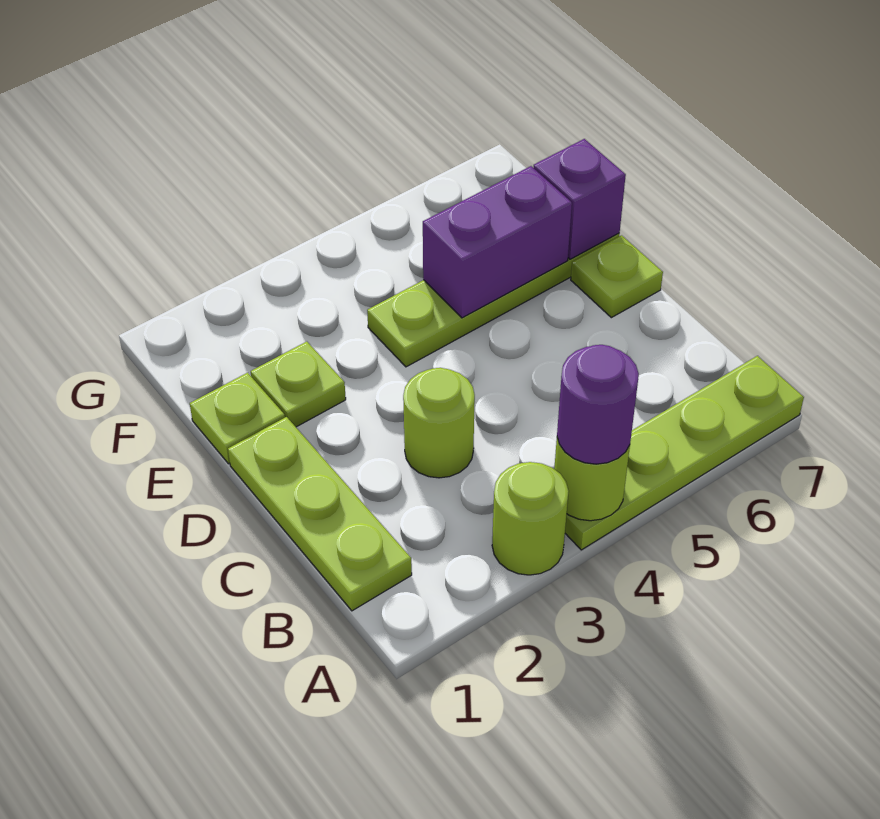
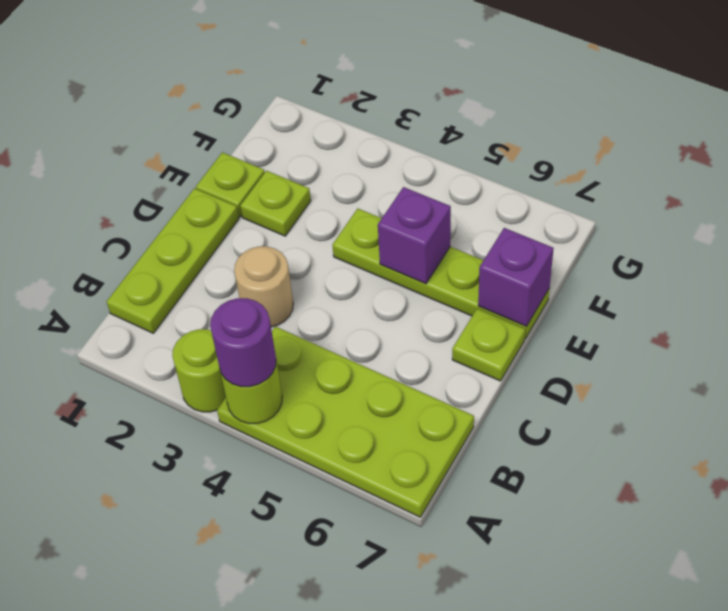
lime 1x4 plate [565,356,804,550] -> lime 2x4 plate [217,327,474,517]
lime 1x1 round brick [403,368,475,478] -> tan 1x1 round brick [234,246,293,327]
purple 1x2 brick [423,166,572,318] -> purple 1x1 brick [378,187,451,284]

